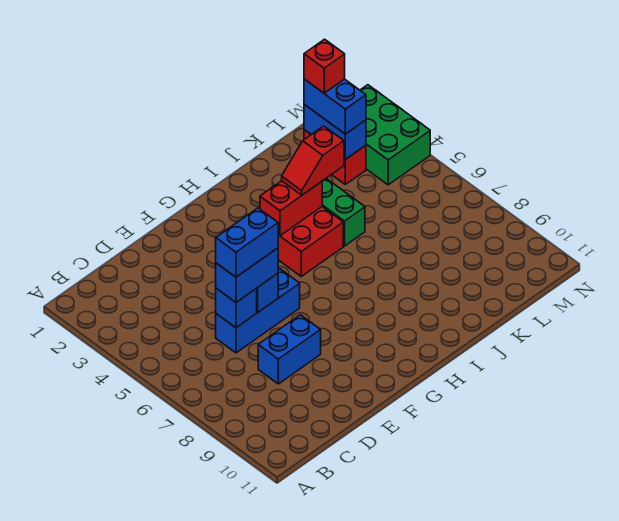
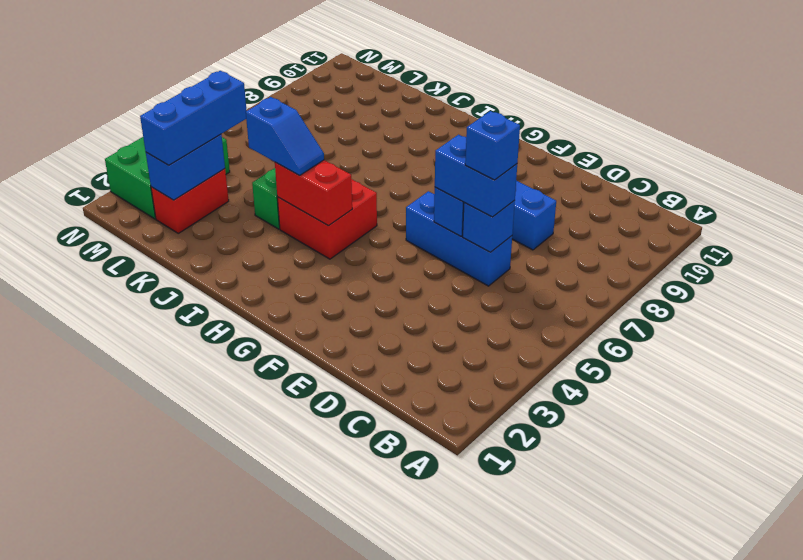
blue 1x2 brick [216,208,278,277] -> blue 1x1 brick [465,111,520,180]
red 1x2 slope [282,126,344,195] -> blue 1x2 slope [246,97,324,175]
blue 1x2 brick [304,79,366,134] -> blue 1x3 brick [140,71,247,165]
red 1x1 brick [304,39,345,93] -> none

